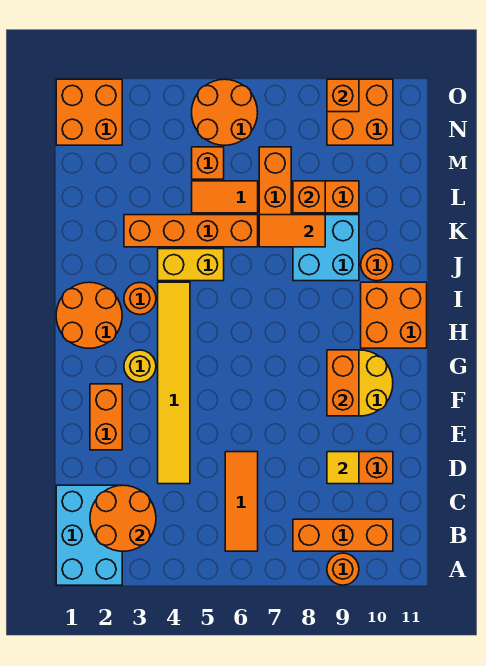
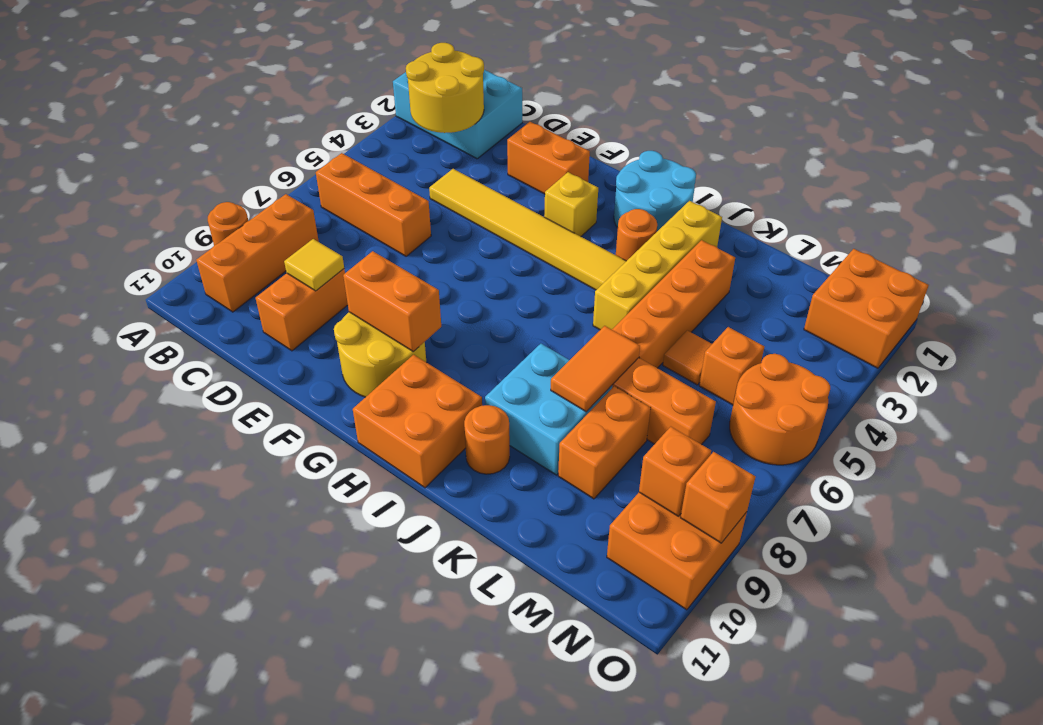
orange 2x2 round brick [90,485,156,551] -> yellow 2x2 round brick [406,43,484,133]
orange 1x3 tile [225,452,258,551] -> orange 1x3 brick [316,153,431,256]
yellow 1x1 round brick [124,350,156,382] -> yellow 1x1 brick [544,172,598,236]
orange 2x2 round brick [56,282,122,348] -> cyan 2x2 round brick [614,151,696,231]
yellow 1x2 brick [158,249,224,281] -> yellow 1x4 brick [593,201,722,330]
orange 1x2 tile [192,181,258,213] -> orange 1x1 tile [663,330,712,385]
orange 1x1 brick [293,181,325,213] -> orange 1x1 brick moved to [639,427,711,516]

